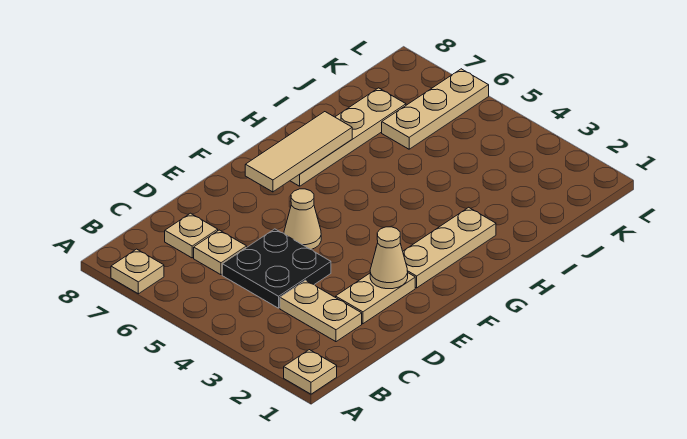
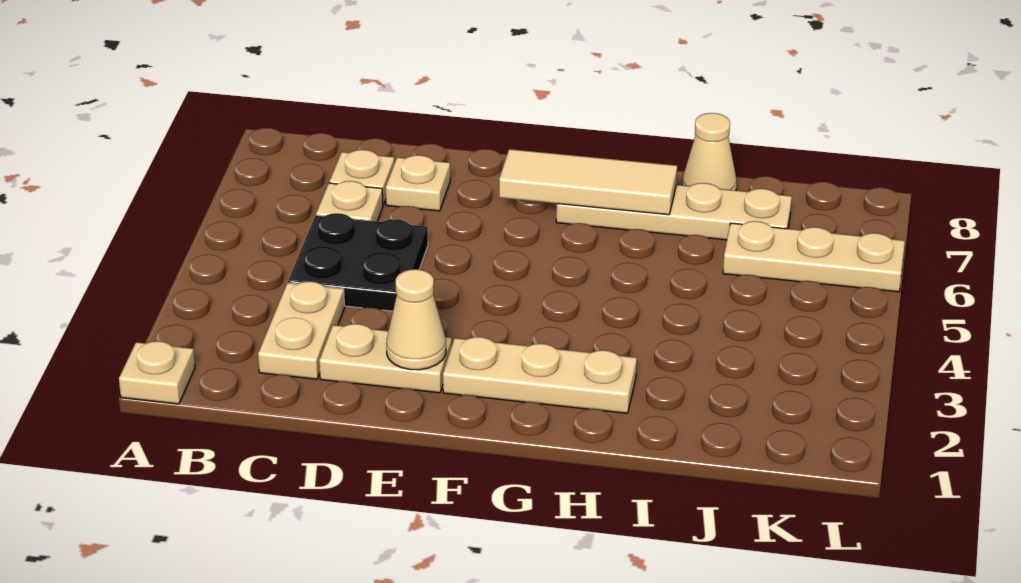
tan 1x1 plate [111,249,164,294] -> tan 1x1 plate moved to [386,155,450,211]
tan 1x1 cone [284,189,321,250] -> tan 1x1 cone moved to [682,113,737,191]

